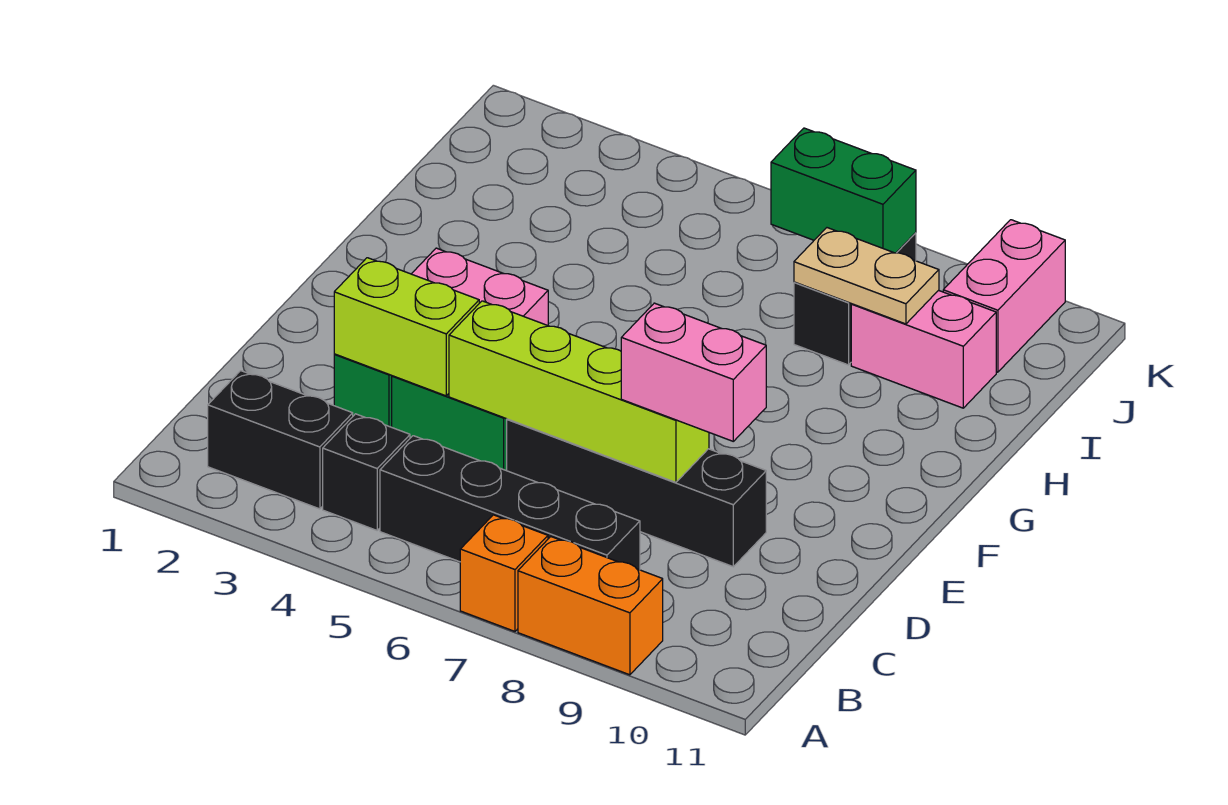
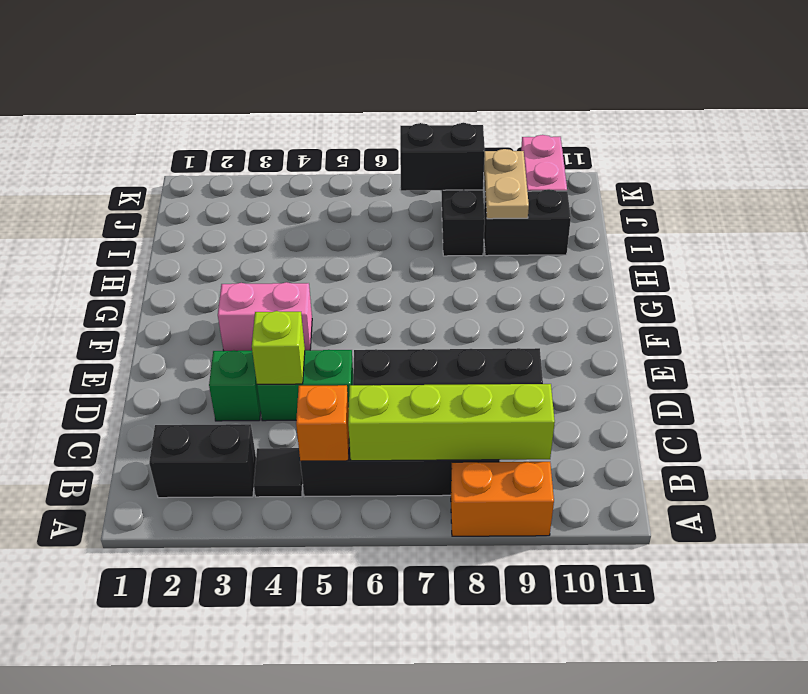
orange 1x1 brick [460,515,548,631] -> orange 1x1 brick moved to [296,385,349,461]
black 1x1 brick [323,414,410,530] -> black 1x1 tile [254,448,303,497]
lime 1x2 brick [334,258,479,396] -> lime 1x1 brick [252,311,305,384]
lime 1x4 brick [449,301,709,482] -> lime 1x4 brick moved to [348,384,555,461]
pink 1x2 brick [621,303,766,441] -> none
tan 1x2 plate [794,228,939,324] -> tan 1x2 plate turned to [484,149,529,219]
pink 1x2 brick [851,290,996,408] -> black 1x2 brick [484,189,571,256]
green 1x2 brick [771,128,916,253] -> black 1x2 brick [400,123,485,191]

